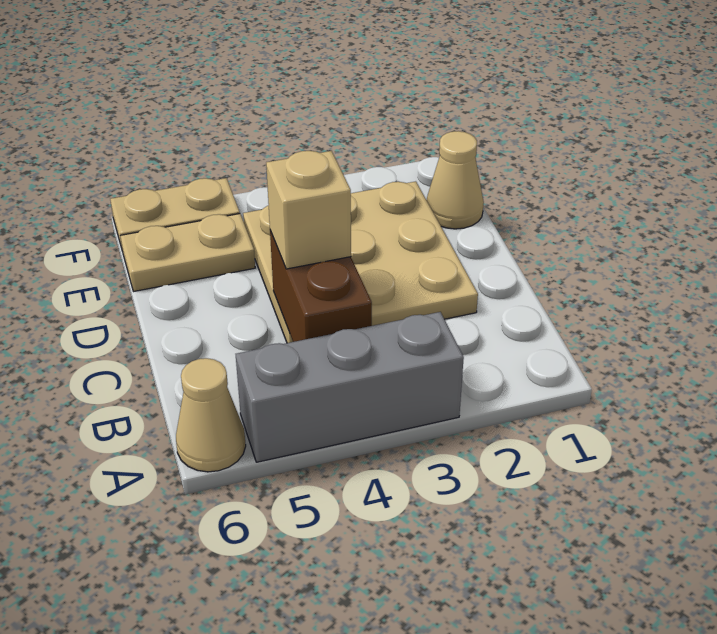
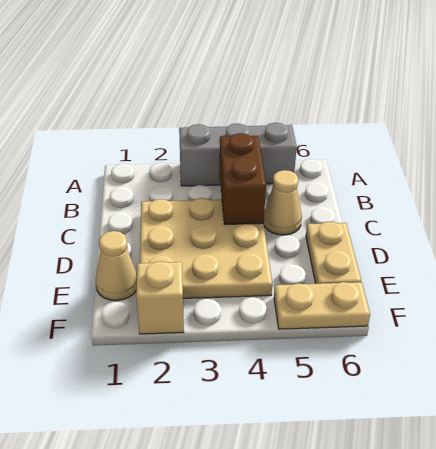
tan 1x1 cone [176,358,246,472] -> tan 1x1 cone moved to [264,170,302,235]
tan 1x1 brick [266,151,351,269] -> tan 1x1 brick moved to [136,261,184,334]
tan 1x2 plate [120,214,255,291] -> tan 1x2 plate turned to [306,222,361,284]

